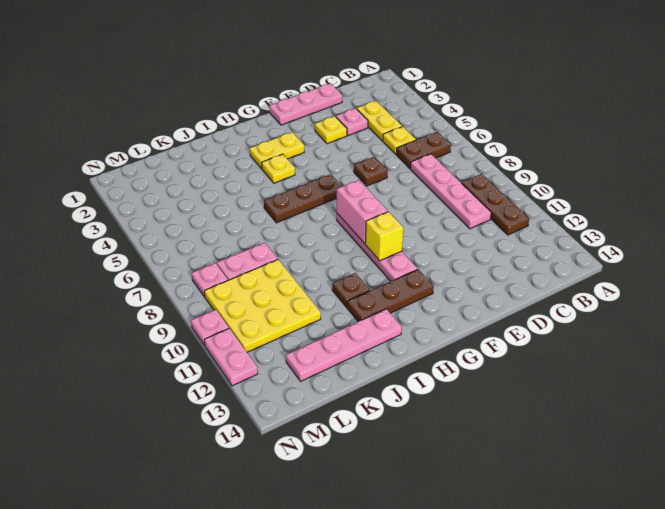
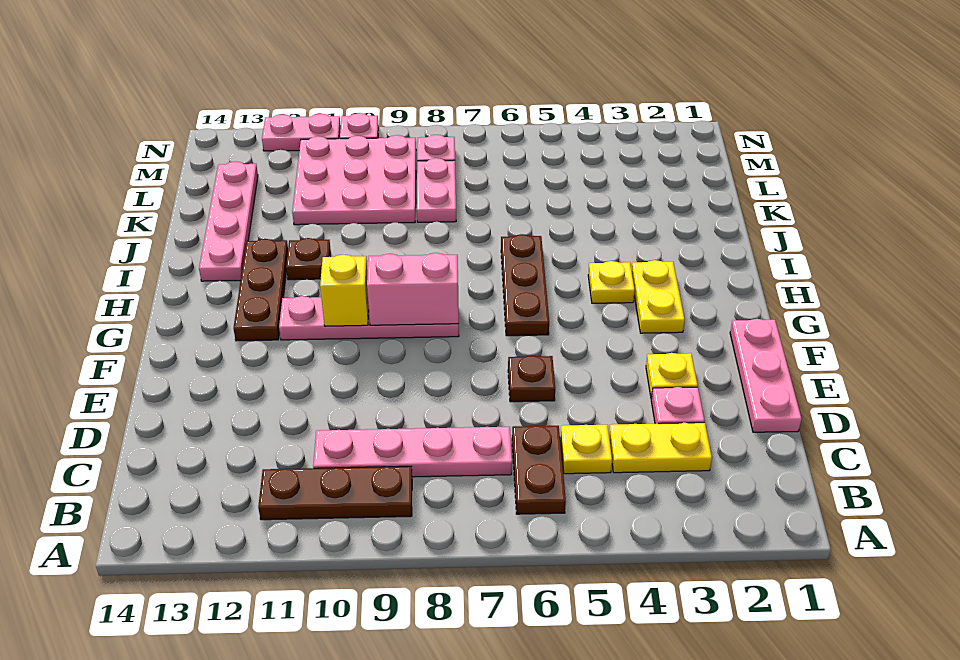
yellow 3x3 plate [204,260,321,352] -> pink 3x3 plate [292,135,416,225]

